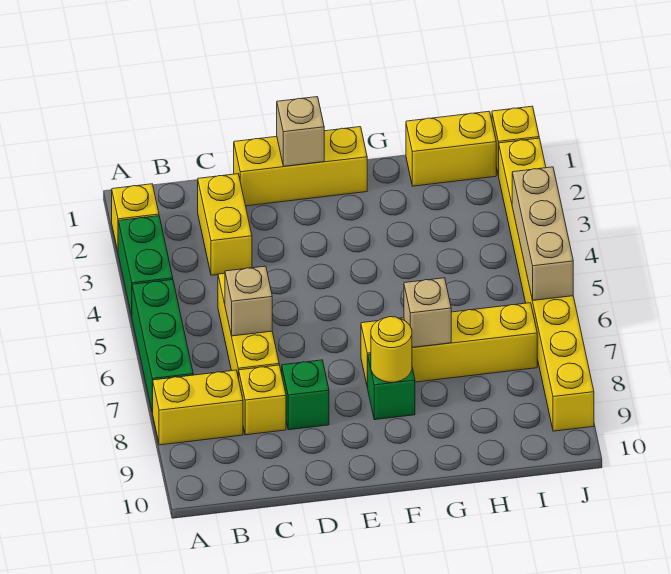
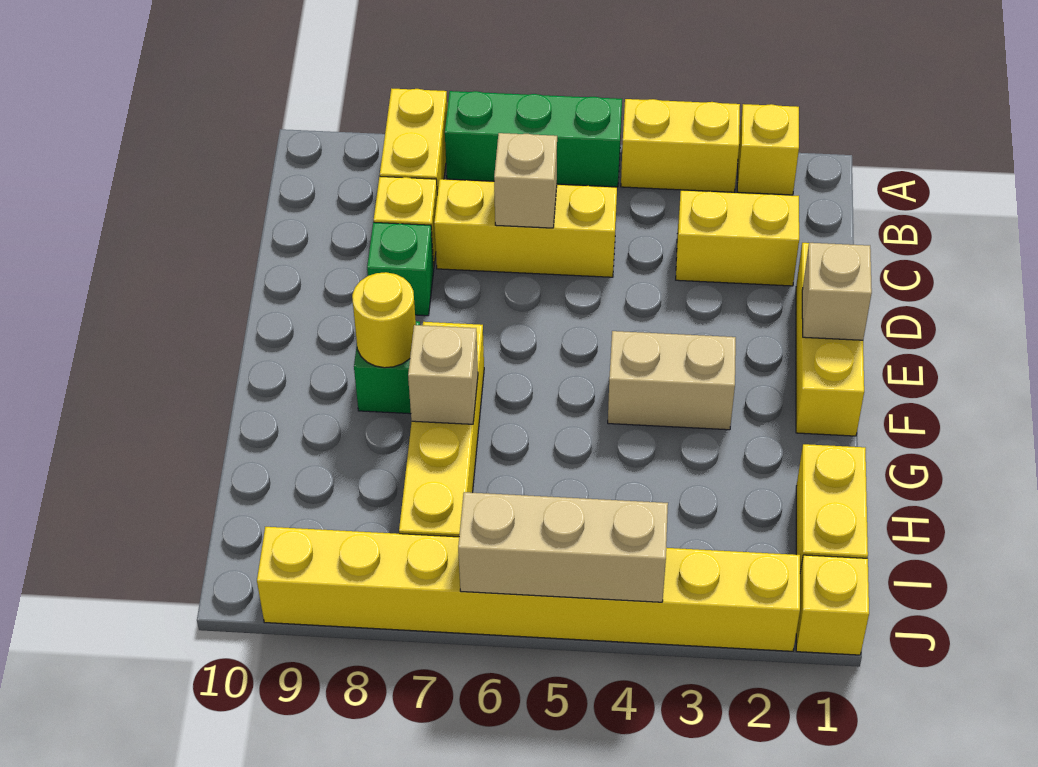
green 1x2 brick [118,216,173,316] -> yellow 1x2 brick [621,99,740,192]
none -> tan 1x2 brick [608,331,736,430]

